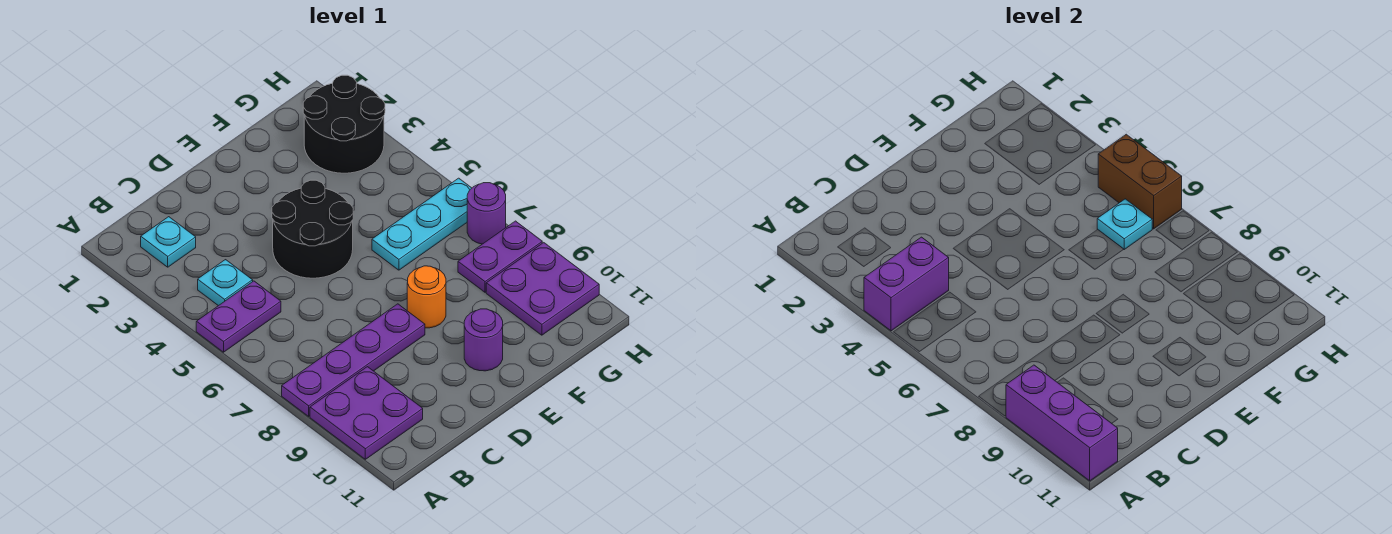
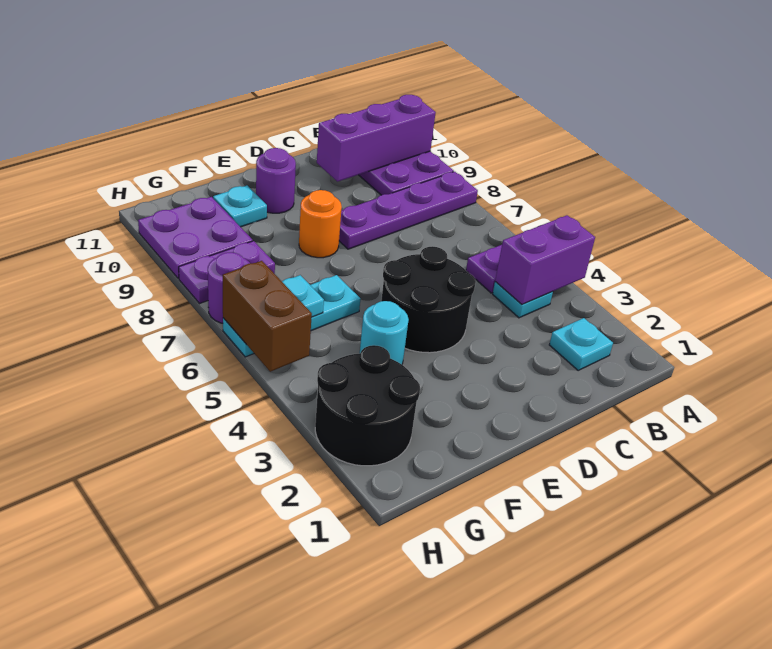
purple 1x3 brick [1006,365,1118,481] -> purple 1x3 brick turned to [317,95,436,182]
none -> cyan 1x1 round brick [360,301,409,364]
none -> cyan 1x1 plate [213,186,267,227]

